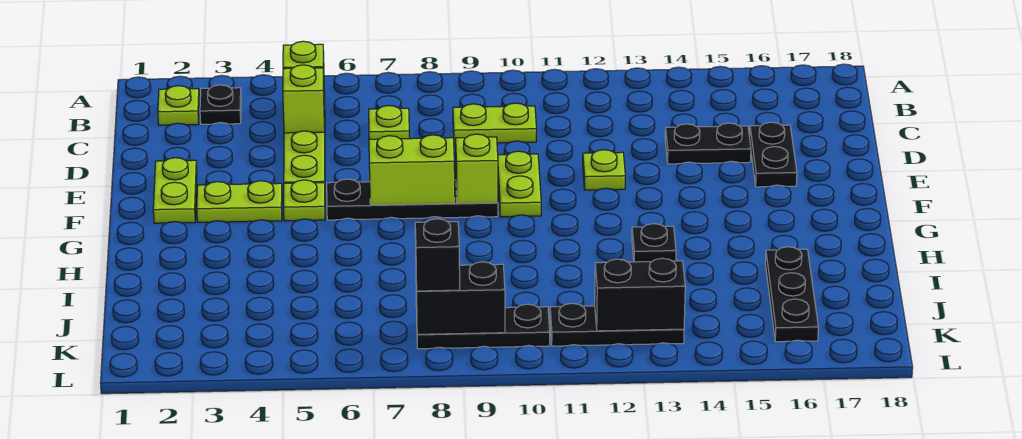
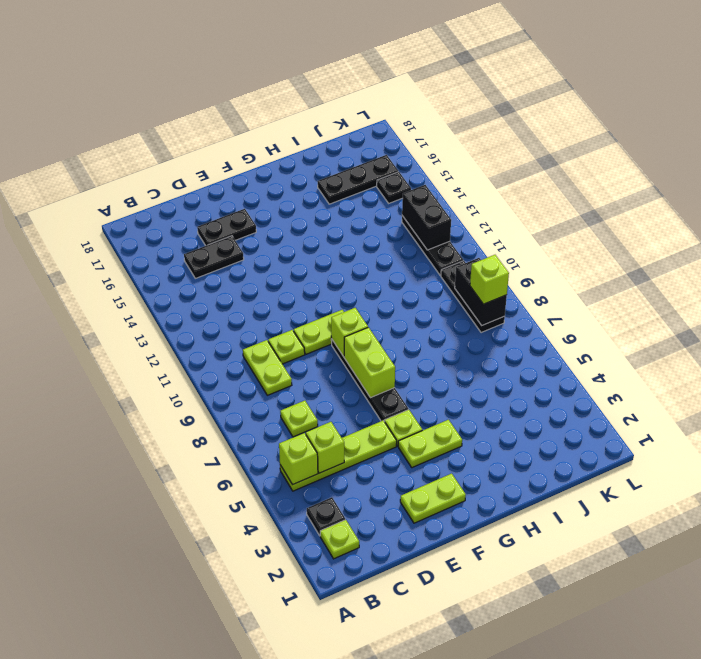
black 1x2 plate [665,123,751,164] -> black 1x2 plate turned to [184,236,244,278]
lime 1x1 plate [583,150,626,190] -> lime 1x1 plate moved to [268,330,305,364]
lime 1x2 plate [197,181,282,222] -> lime 1x2 plate turned to [398,420,462,468]
black 1x1 plate [632,224,676,262] -> black 1x1 plate moved to [377,172,411,203]
black 1x1 brick [415,219,460,291] -> lime 1x1 brick [470,255,509,304]

